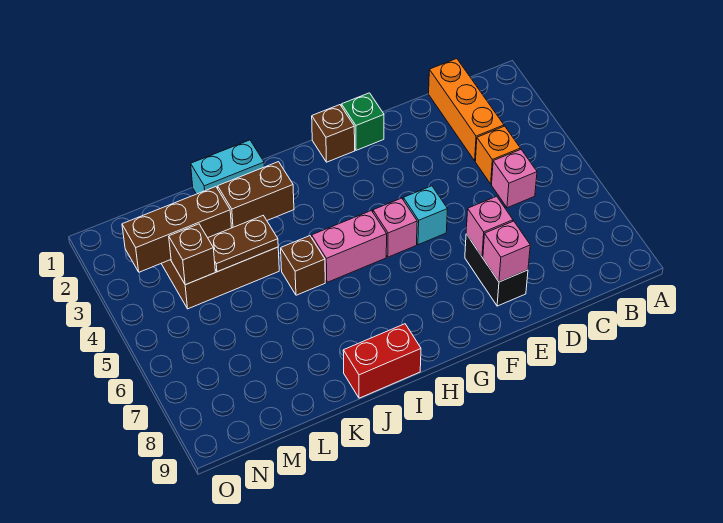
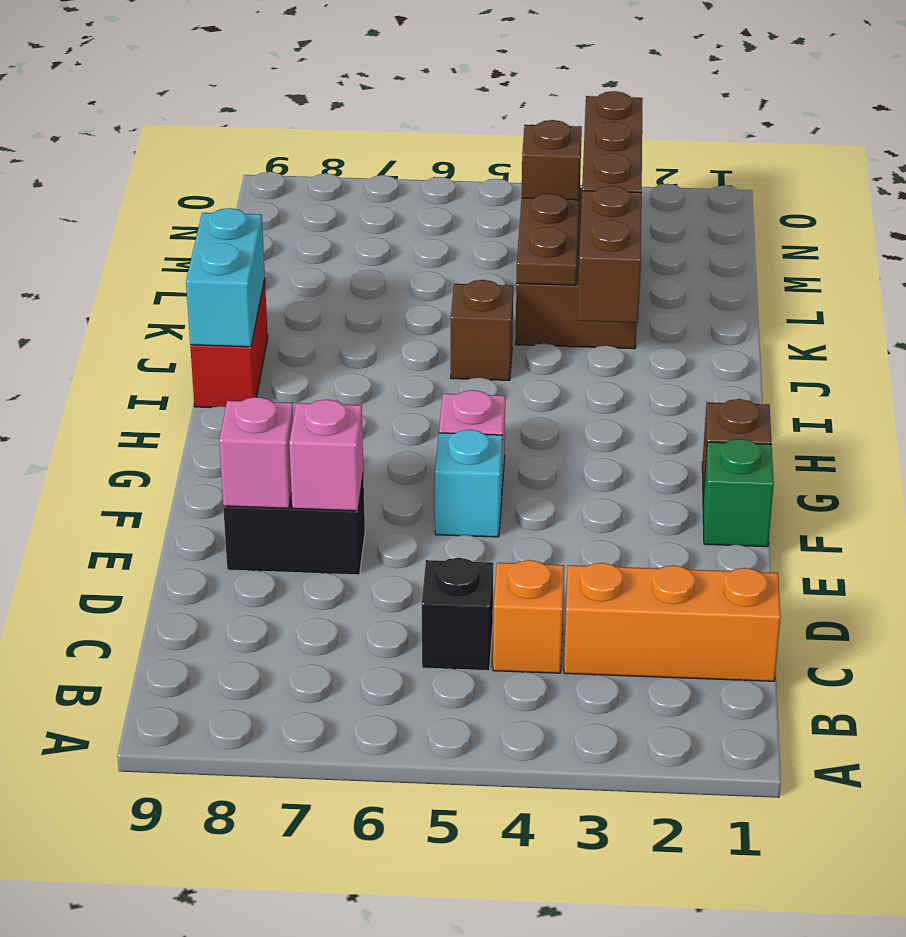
pink 1x1 brick [492,149,537,208] -> black 1x1 brick [422,558,493,671]
pink 1x2 brick [312,211,387,282] -> none
cyan 1x2 brick [191,140,264,194] -> cyan 1x2 brick moved to [186,208,265,347]

